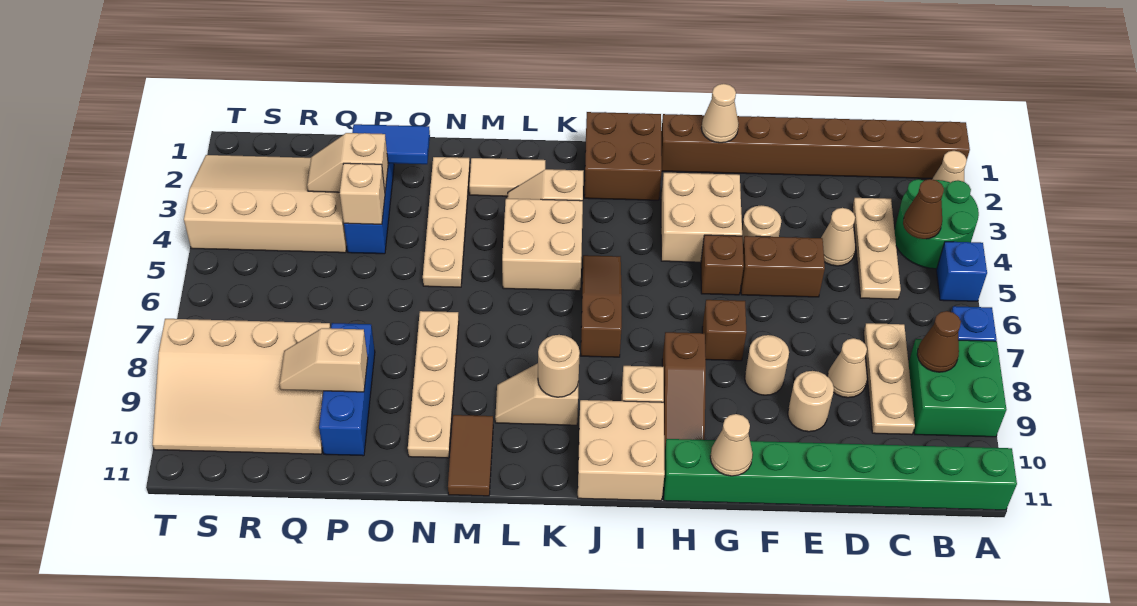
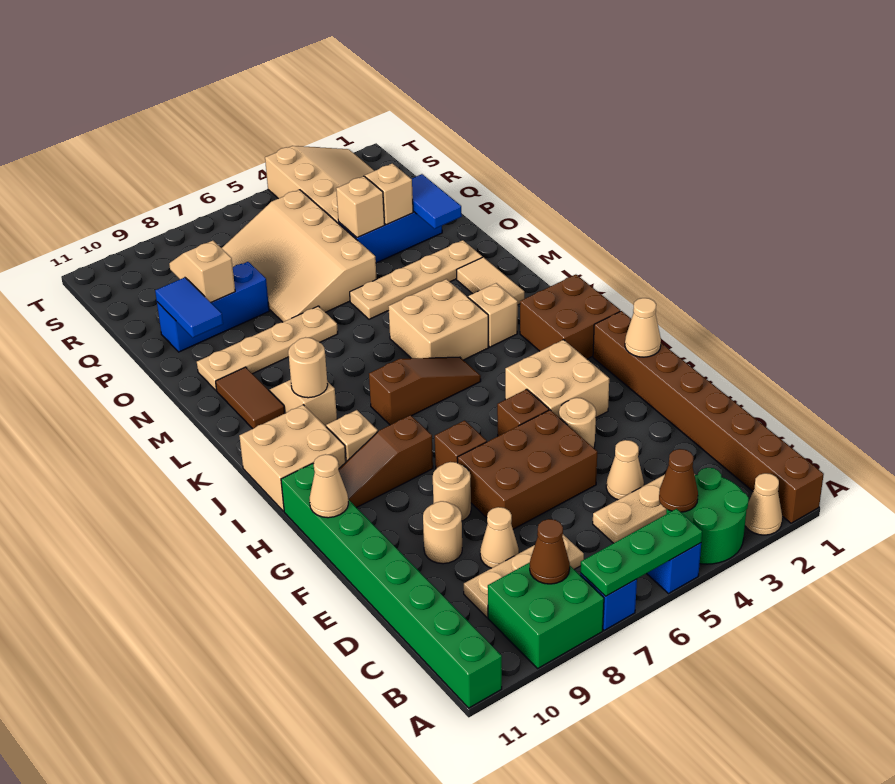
none -> green 1x3 plate [581,509,702,596]
brown 1x2 brick [741,236,825,297] -> brown 2x3 brick [457,410,597,529]
brown 1x2 tile [448,415,493,496] -> brown 1x2 tile turned to [216,367,285,429]
none -> blue 1x2 tile [155,277,223,338]
tan 3x4 slope [152,319,330,454] -> tan 3x4 slope moved to [222,190,377,322]

